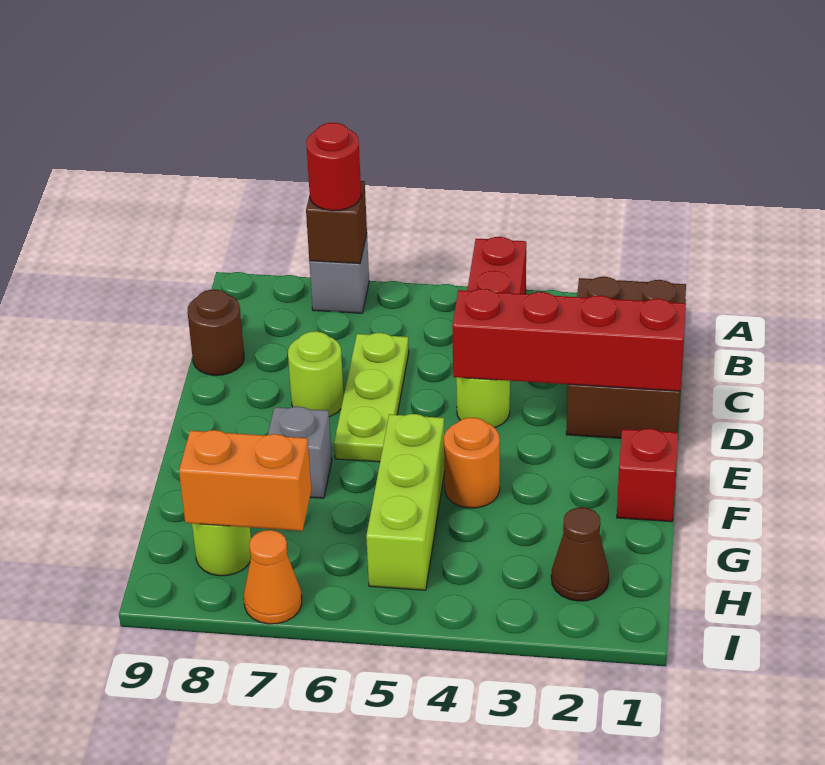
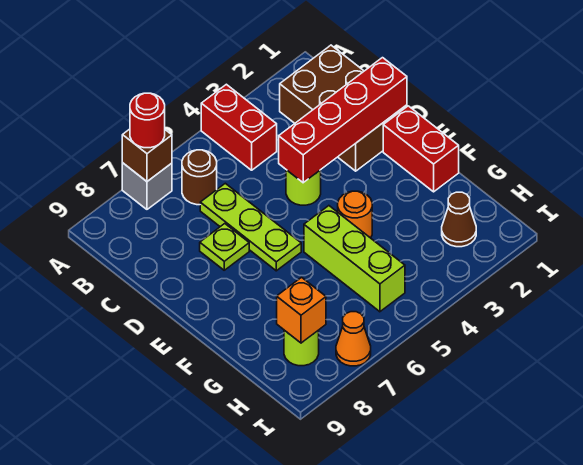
brown 1x1 round brick [188,289,244,375] -> brown 1x1 round brick moved to [182,150,217,205]
lime 1x1 round brick [288,331,344,417] -> lime 1x1 plate [200,224,249,270]
red 1x1 brick [617,429,678,522] -> red 1x2 brick [383,106,459,192]
grey 1x1 brick [268,407,332,498] -> none
orange 1x2 brick [179,430,311,531] -> orange 1x1 brick [277,277,326,343]

